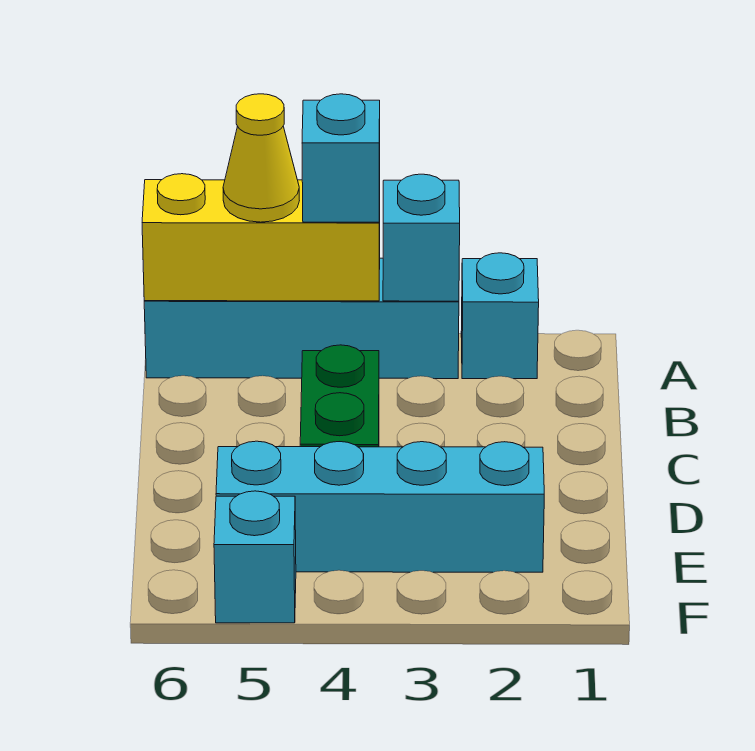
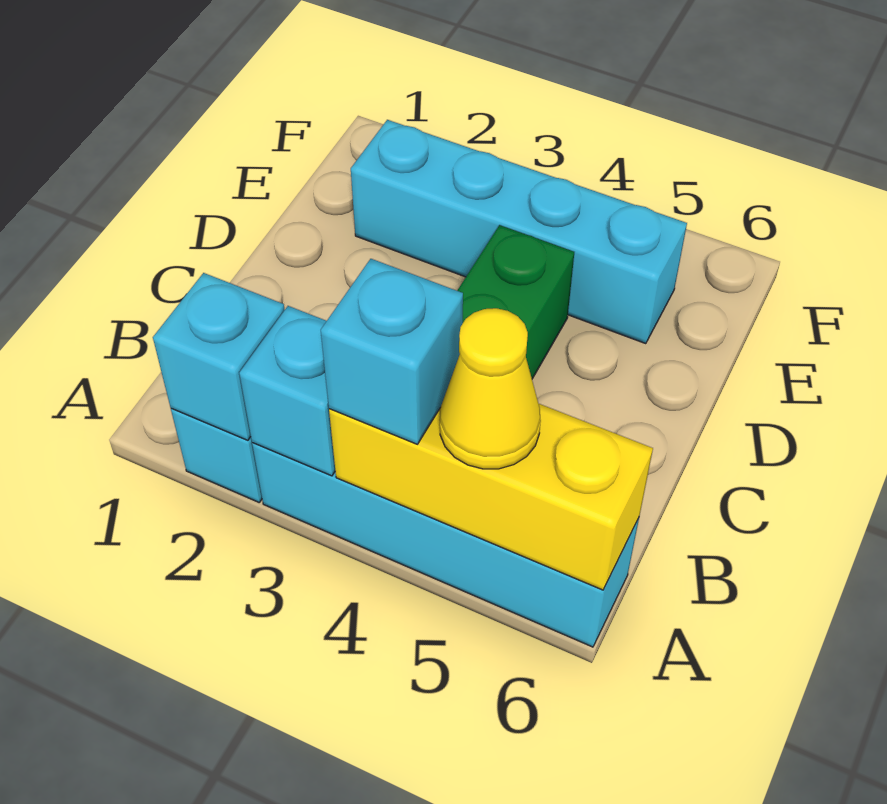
cyan 1x1 brick [214,491,296,623] -> cyan 1x1 brick moved to [153,273,285,440]

